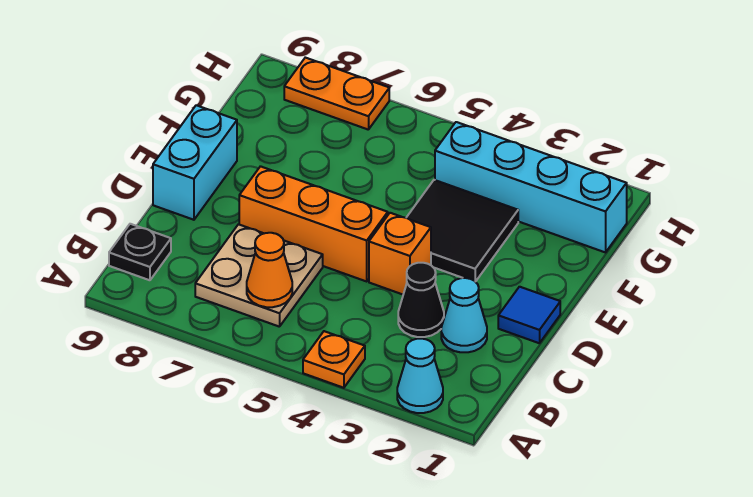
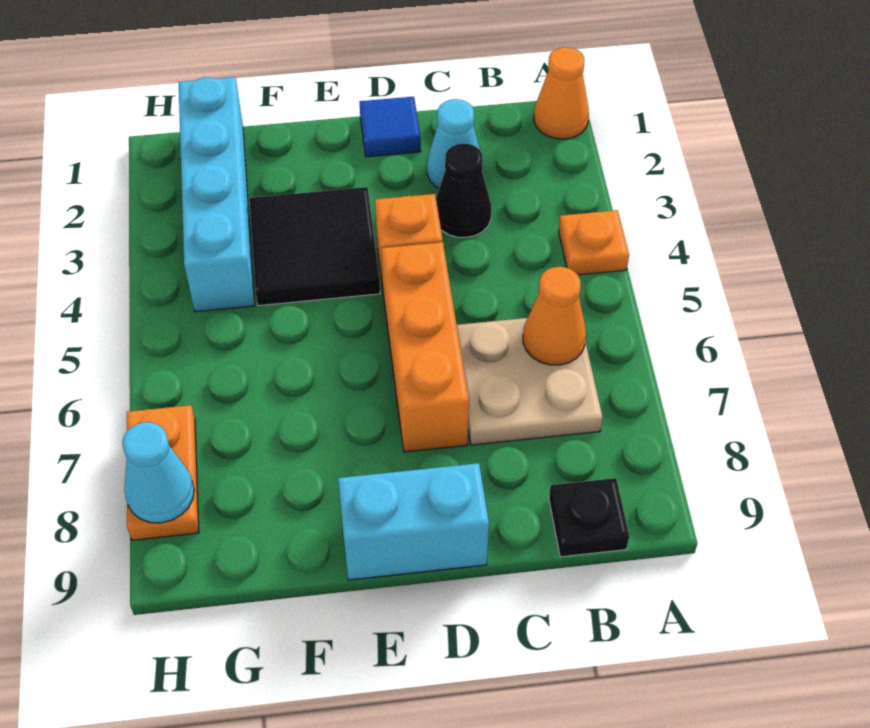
none -> orange 1x1 cone [534,47,589,139]
cyan 1x1 cone [397,339,443,413] -> cyan 1x1 cone moved to [122,422,194,523]

